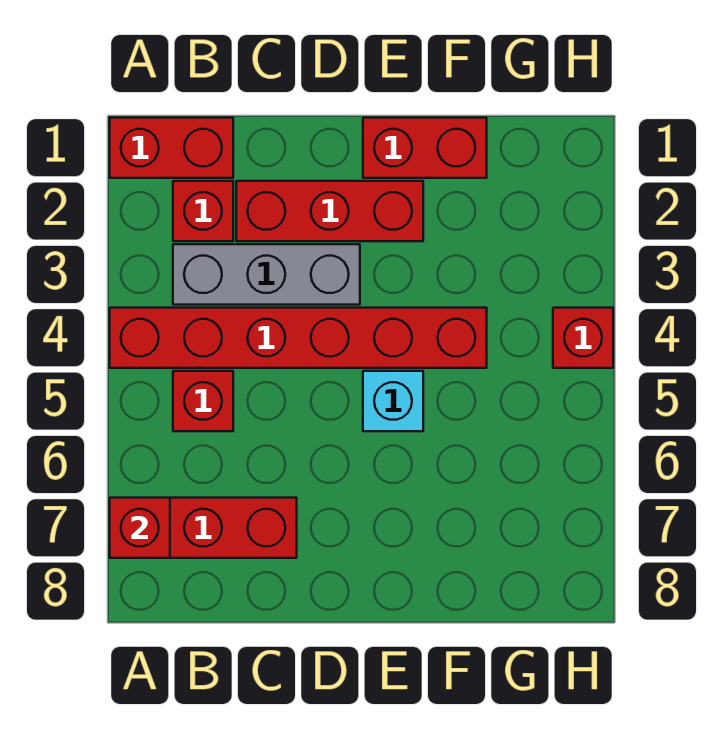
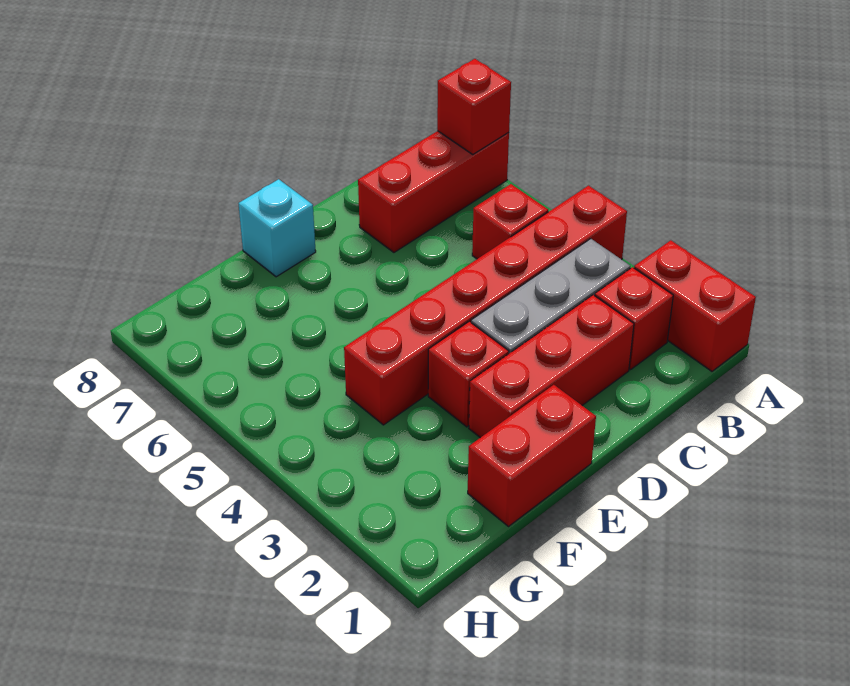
red 1x2 brick [110,118,233,178] -> red 1x2 brick turned to [634,240,756,371]
cyan 1x1 brick [363,371,423,431] -> cyan 1x1 brick moved to [238,179,316,277]
red 1x1 brick [553,308,613,368] -> red 1x1 brick moved to [428,321,509,427]

